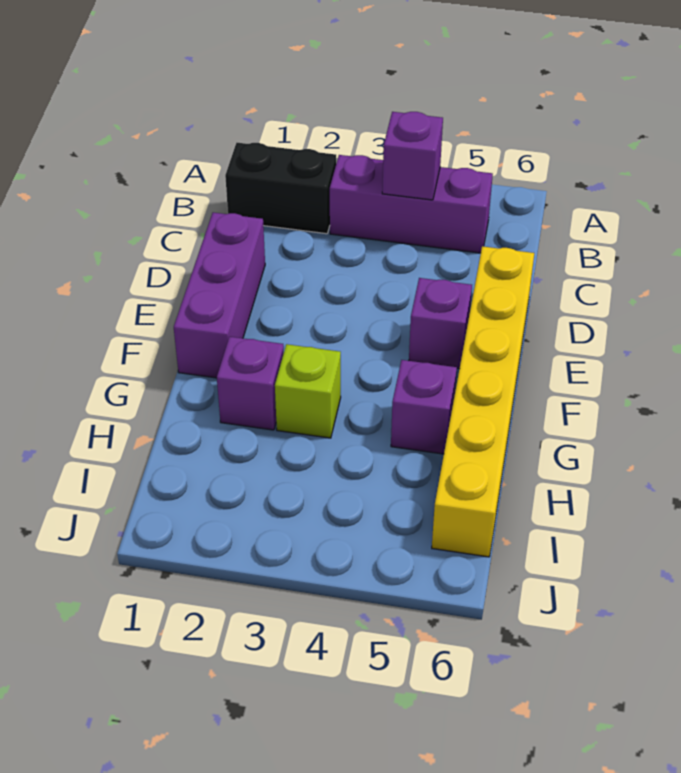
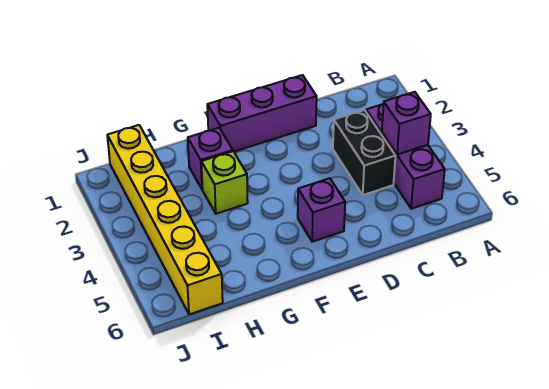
black 1x2 brick [225,143,336,234] -> black 1x2 brick moved to [333,110,395,195]
yellow 1x6 brick [432,246,534,557] -> yellow 1x6 brick turned to [107,125,223,314]
purple 1x1 brick [391,360,457,454] -> none

